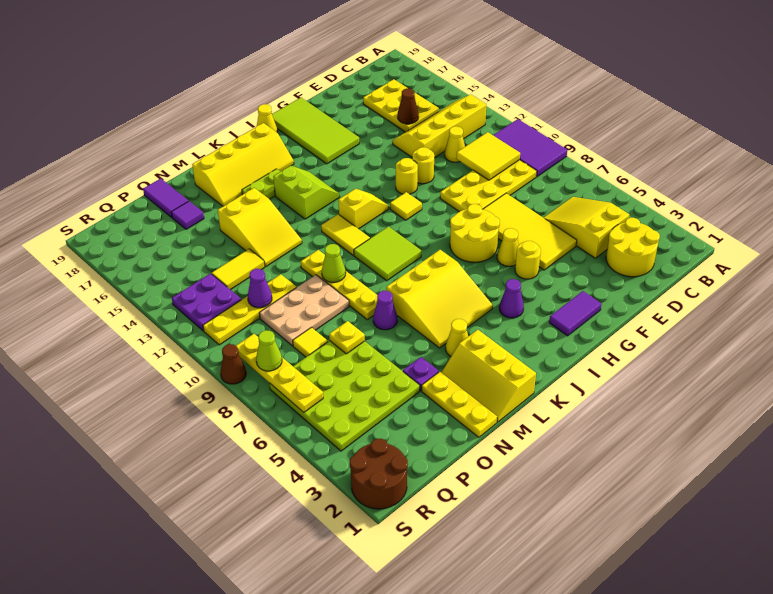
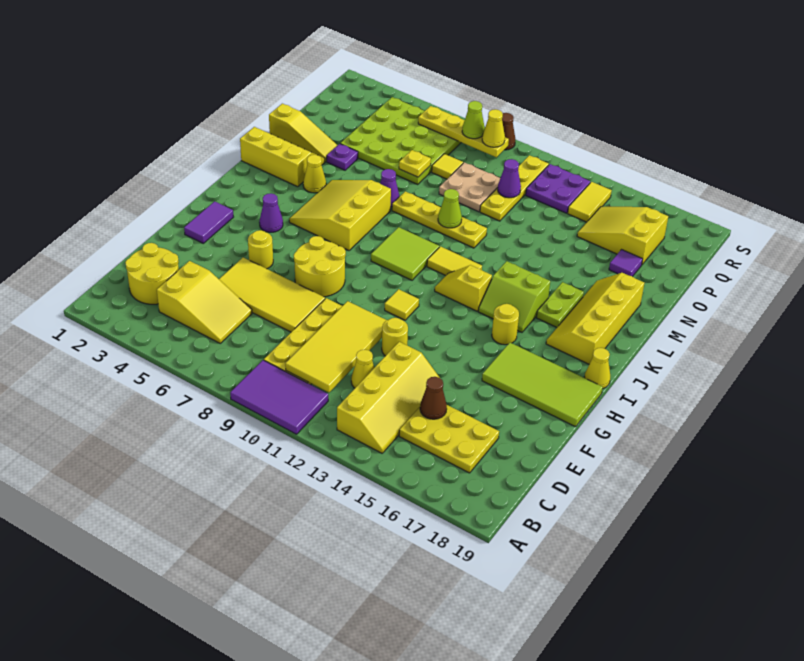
yellow 2x2 tile [456,132,520,180] -> yellow 2x4 tile [285,301,387,392]
yellow 1x1 cone [497,228,519,266] -> yellow 1x1 cone moved to [482,109,505,147]
yellow 1x1 round brick [396,158,418,194] -> yellow 1x1 round brick moved to [492,304,519,345]
yellow 1x2 slope [338,189,389,229] -> yellow 1x2 slope turned to [435,265,492,311]
yellow 2x3 slope [218,188,302,266] -> yellow 2x3 slope moved to [577,207,668,265]
yellow 1x3 plate [422,372,497,437] -> yellow 1x3 slope [269,104,337,162]
tan 2x3 plate [259,275,349,346] -> tan 2x2 plate [439,162,500,212]
yellow 1x2 tile [212,249,265,290] -> yellow 1x2 tile moved to [568,182,612,222]
purple 1x2 tile [143,178,188,217] -> none
brown 2x2 round brick [350,439,408,509] -> none

